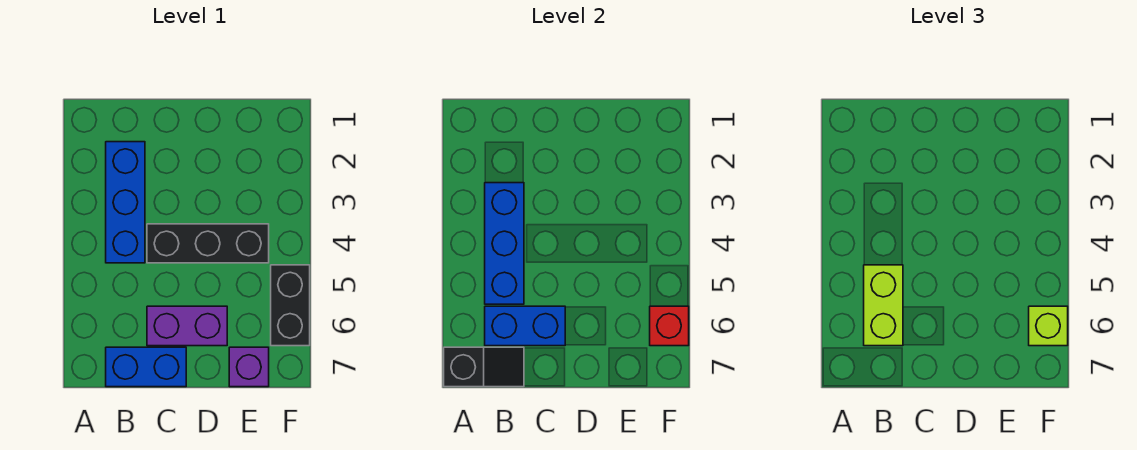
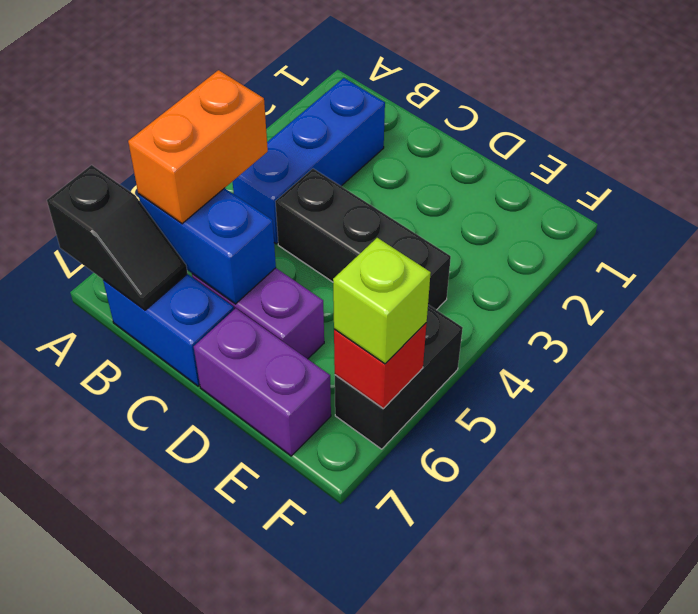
blue 1x3 brick [485,183,524,304] -> none
lime 1x2 brick [864,265,903,346] -> orange 1x2 brick [128,70,268,224]
purple 1x1 brick [229,347,269,387] -> purple 1x2 brick [194,308,331,456]

